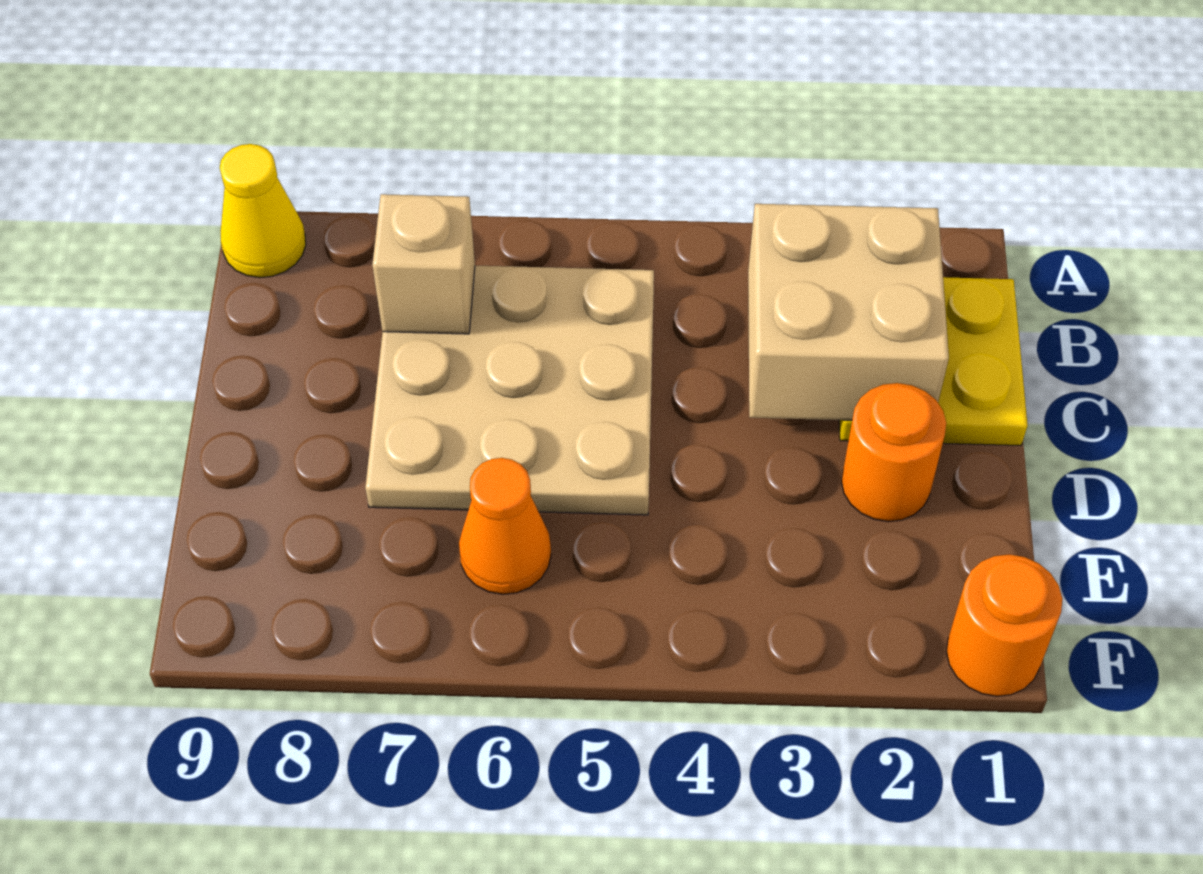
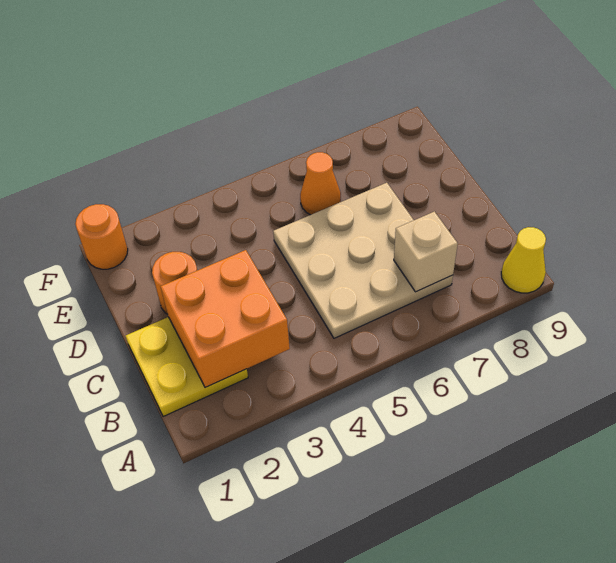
tan 2x2 brick [748,204,949,420] -> orange 2x2 brick [161,250,290,388]

